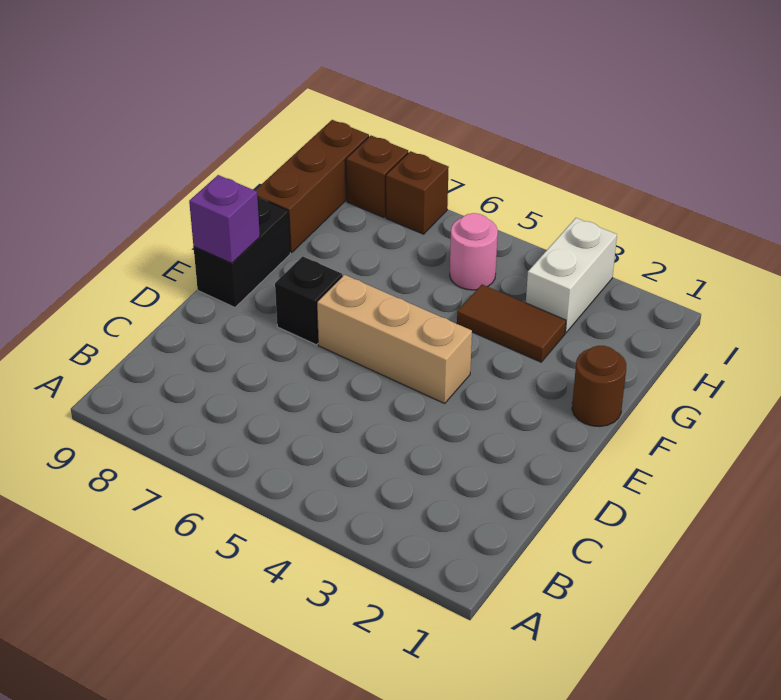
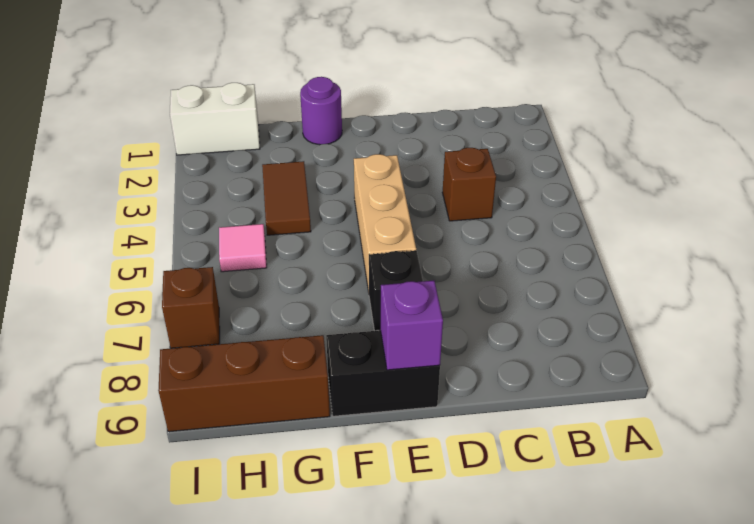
brown 1x1 round brick [572,346,626,427] -> purple 1x1 round brick [300,77,342,145]
white 1x2 brick [526,218,617,333] -> white 1x2 brick moved to [170,83,260,155]
pink 1x1 round brick [450,213,498,290] -> pink 1x1 tile [219,224,267,272]
brown 1x1 brick [346,136,408,217] -> brown 1x1 brick moved to [442,148,496,221]

